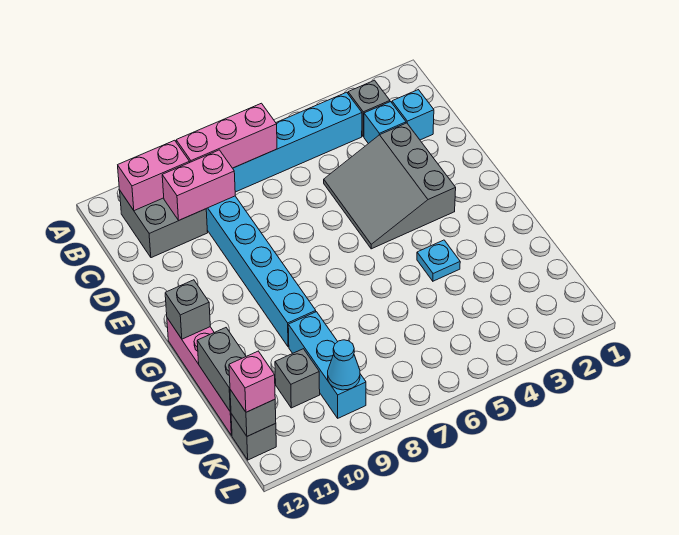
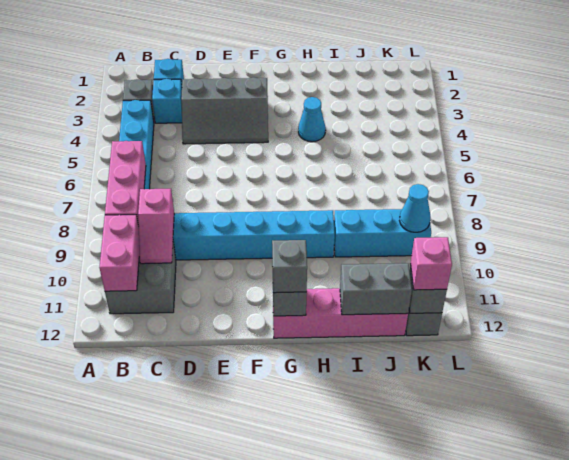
pink 1x2 brick [162,150,235,220] -> pink 1x2 slope [138,189,174,264]
grey 3x3 slope [324,123,456,249] -> grey 2x3 slope [181,77,268,144]
cyan 1x1 plate [417,240,460,281] -> cyan 1x1 cone [298,97,326,142]
grey 1x1 brick [275,349,320,408] -> grey 1x1 brick moved to [272,240,307,293]

